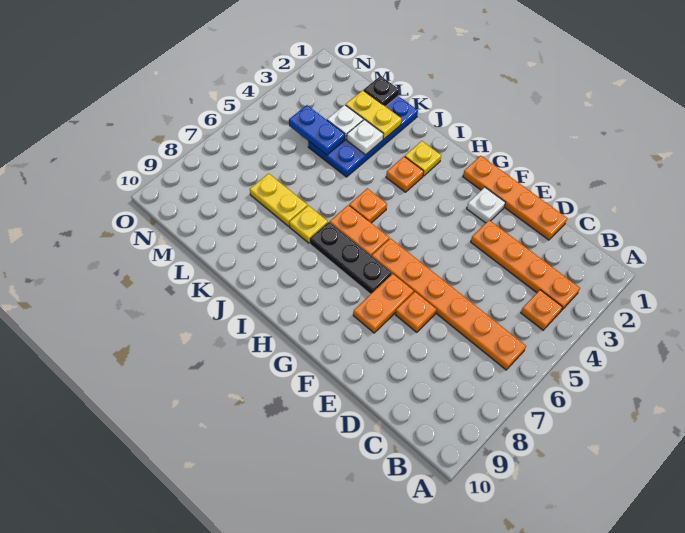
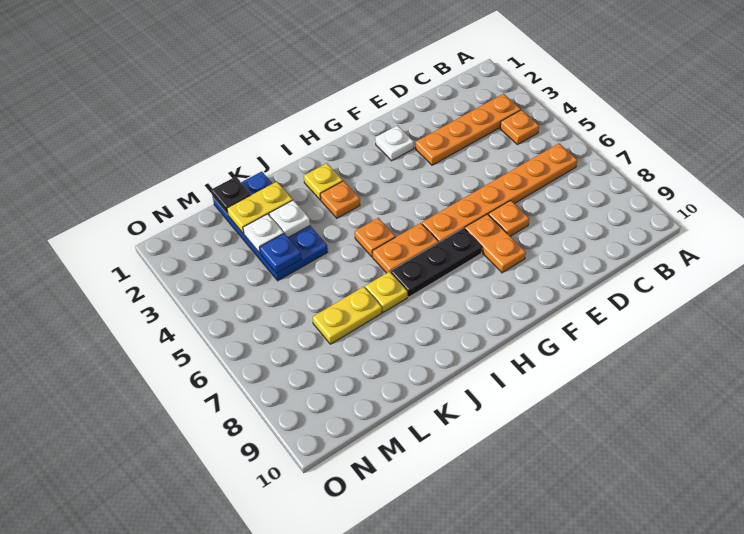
orange 1x4 plate [463,156,567,240] -> none
blue 1x2 plate [289,105,345,155] -> blue 1x1 plate [260,233,301,273]

